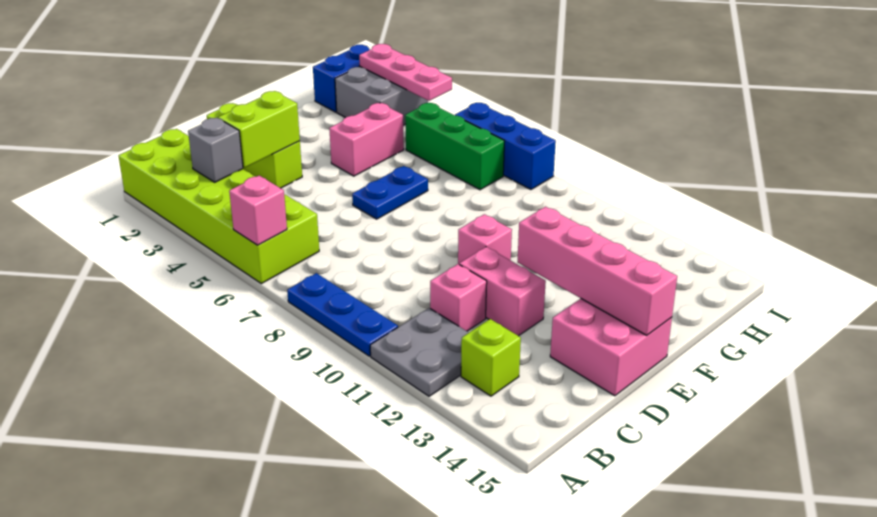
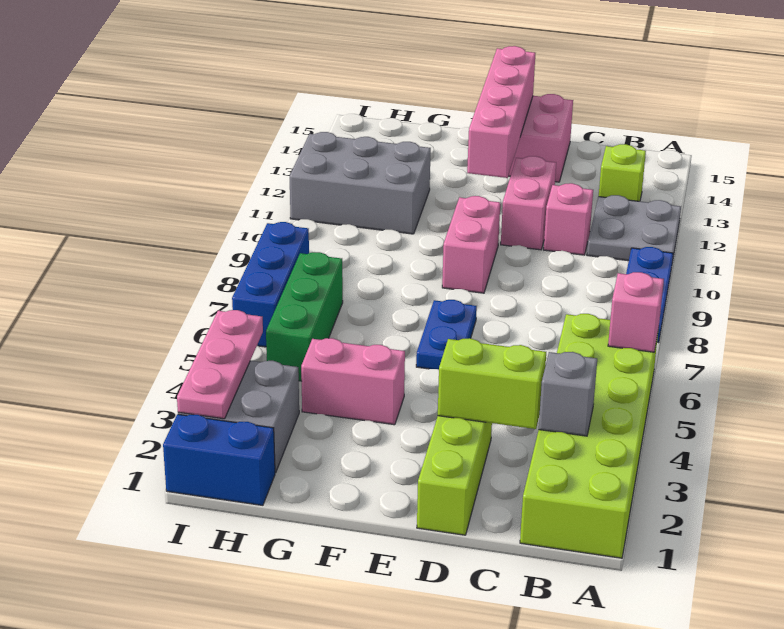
blue 1x2 plate [352,166,428,219] -> blue 1x2 plate turned to [416,300,477,370]
pink 1x1 brick [458,214,512,264] -> pink 1x2 brick [442,196,500,293]
none -> grey 2x3 brick [290,132,431,234]

